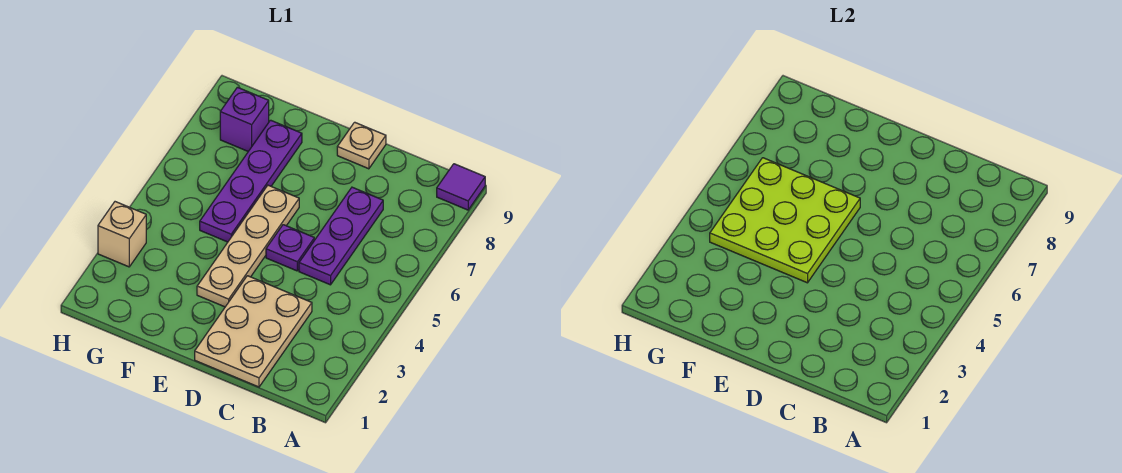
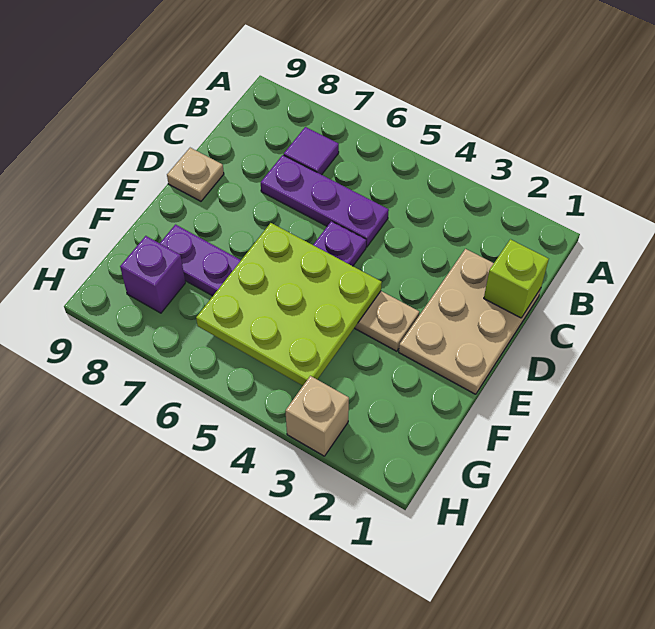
purple 1x1 tile [437,164,485,210] -> purple 1x1 tile moved to [284,127,339,175]
tan 2x3 plate [195,276,312,387] -> tan 2x3 plate turned to [399,249,541,394]
none -> lime 1x1 brick [484,239,549,318]

